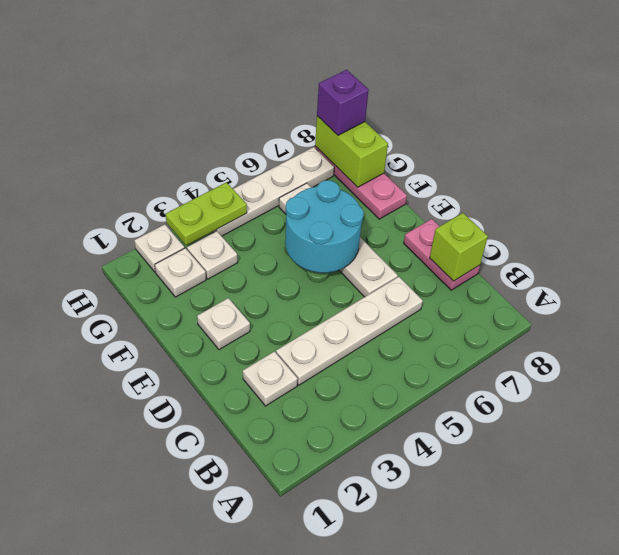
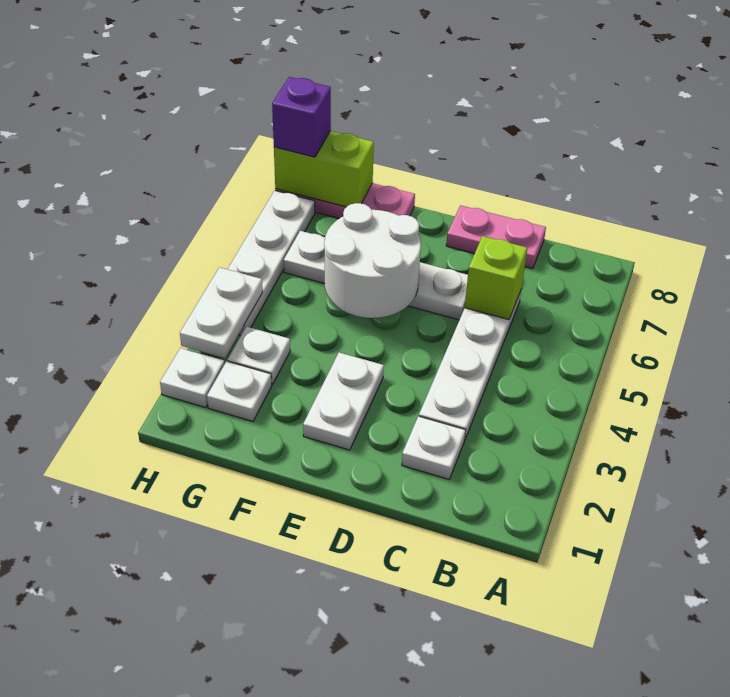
lime 1x1 brick [430,213,488,281] -> lime 1x1 brick moved to [465,236,527,320]
white 1x1 plate [197,298,250,350] -> white 1x2 plate [303,353,384,450]
cyan 2x2 round brick [285,180,364,273] -> white 2x2 round brick [324,203,421,318]
lime 1x2 plate [166,182,247,245] -> white 1x2 plate [180,267,263,358]

